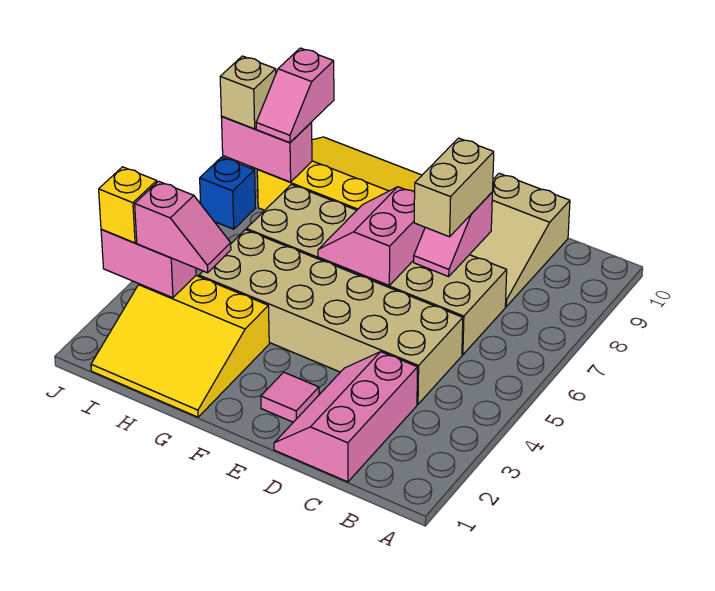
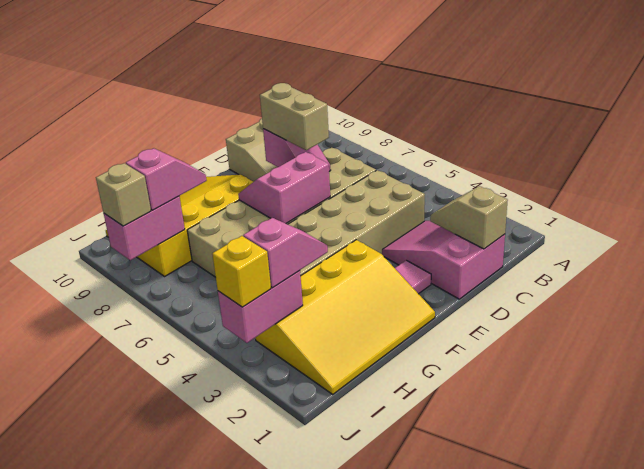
pink 2x3 slope [274,352,418,482] -> pink 2x3 slope turned to [382,221,505,299]
none -> tan 1x2 slope [430,186,508,249]
pink 2x2 slope [318,187,425,286] -> pink 2x2 slope turned to [238,152,330,223]
yellow 3x3 slope [91,276,269,417] -> yellow 3x4 slope [255,240,435,394]
pink 1x2 slope [256,48,334,143] -> pink 1x2 slope turned to [126,148,207,210]
blue 1x1 brick [200,157,256,229] -> none

